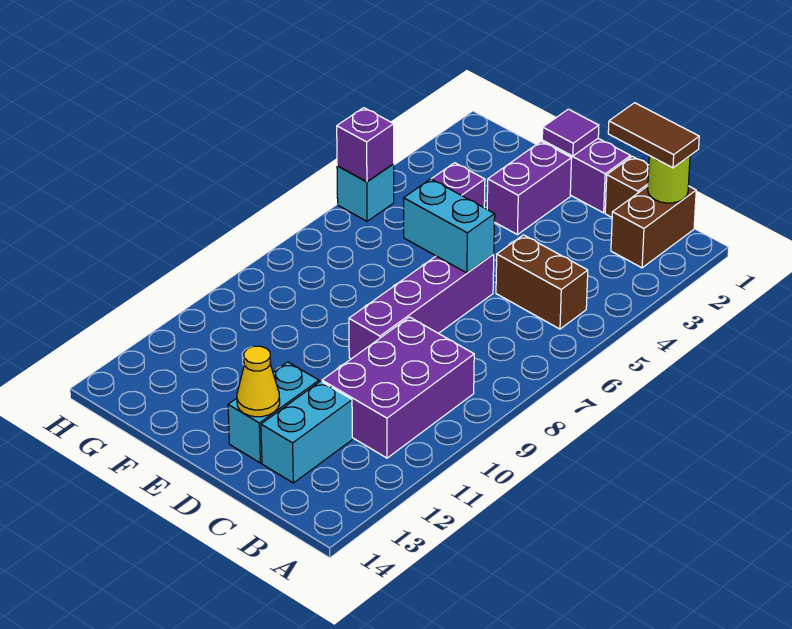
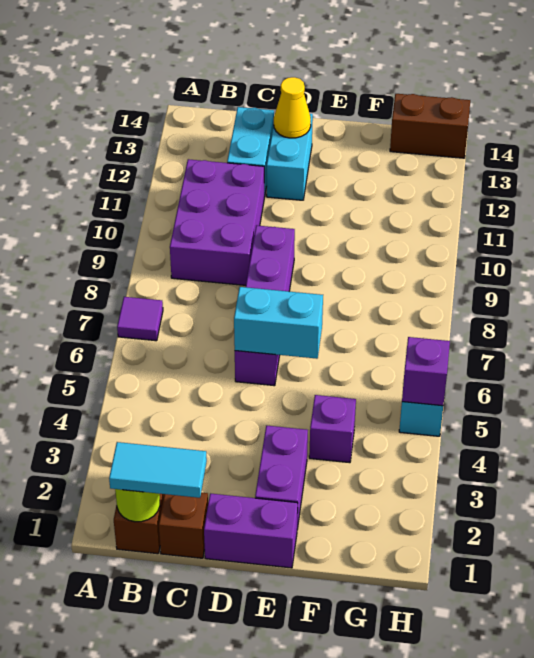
brown 1x2 tile [608,103,699,168] -> cyan 1x2 tile [109,442,207,498]
brown 1x2 brick [496,235,588,329] -> brown 1x2 brick moved to [390,94,470,158]
purple 1x1 tile [542,109,599,156] -> purple 1x1 tile moved to [117,297,163,341]

